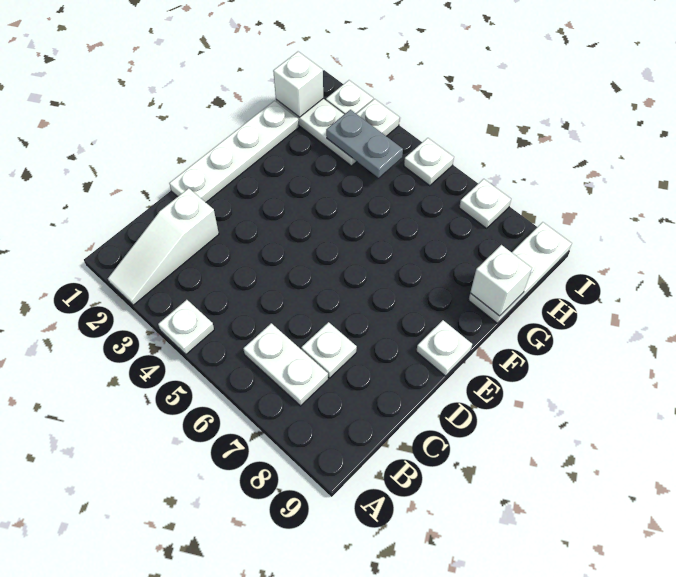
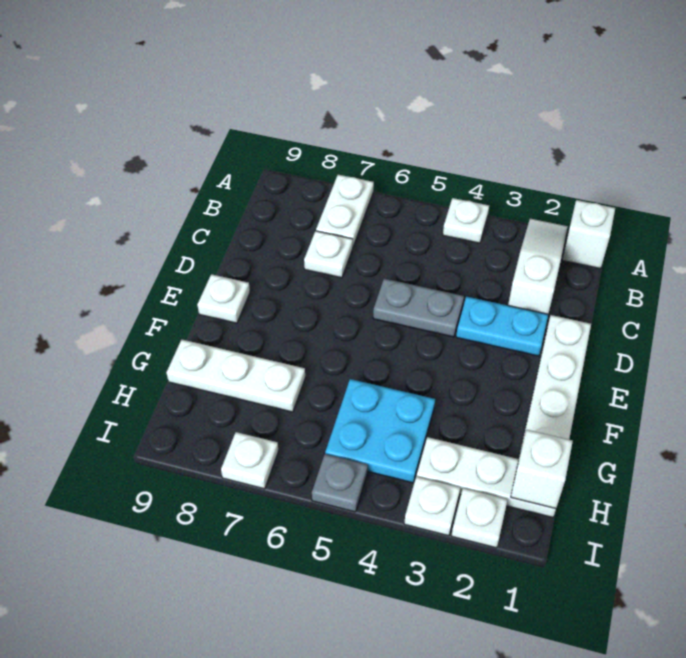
white 1x2 plate [243,323,328,406] -> white 1x2 plate turned to [316,175,374,247]
none -> cyan 1x2 plate [456,296,548,356]
none -> cyan 2x2 plate [325,379,435,483]
white 1x3 plate [468,222,572,323] -> white 1x3 plate turned to [166,340,305,412]
white 1x1 brick [470,245,532,316] -> white 1x1 brick moved to [562,200,615,269]
grey 1x2 plate [326,110,403,178] -> grey 1x2 plate moved to [373,279,464,337]
white 1x1 plate [404,138,454,186] -> grey 1x1 plate [312,454,368,512]

